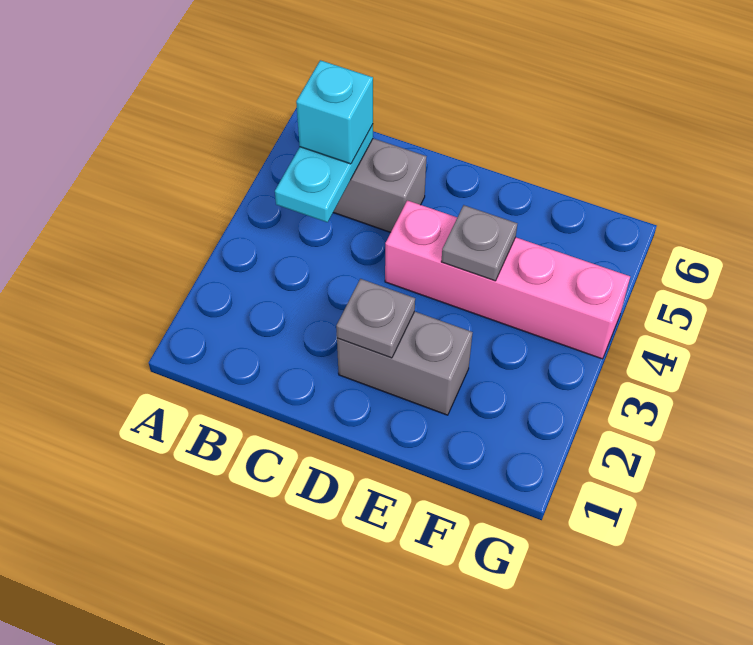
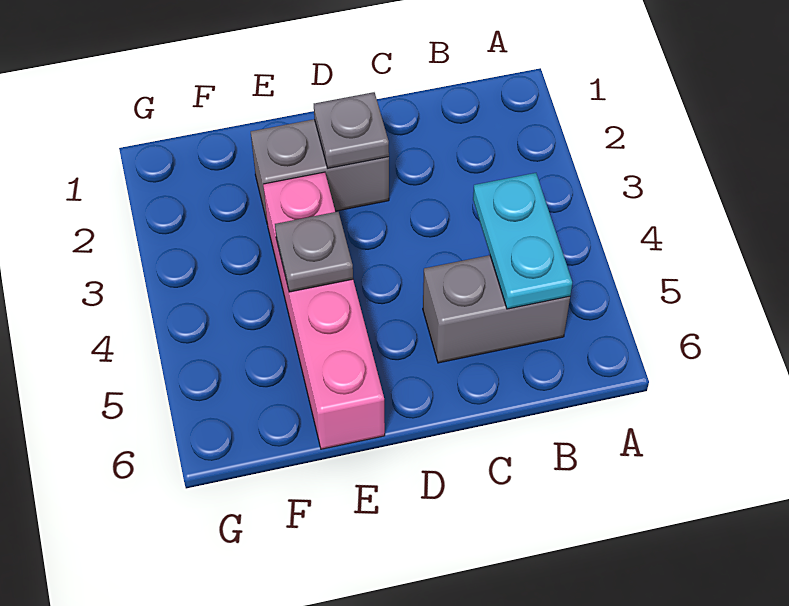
cyan 1x1 brick [296,60,373,164] -> none
pink 1x4 brick [385,200,630,359] -> pink 1x4 brick turned to [263,172,385,449]

